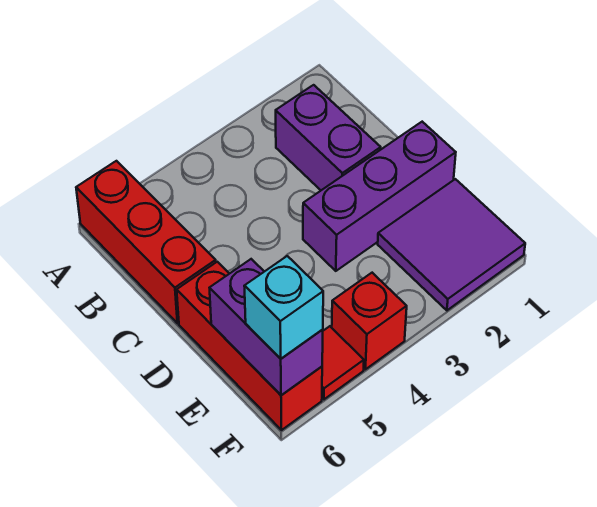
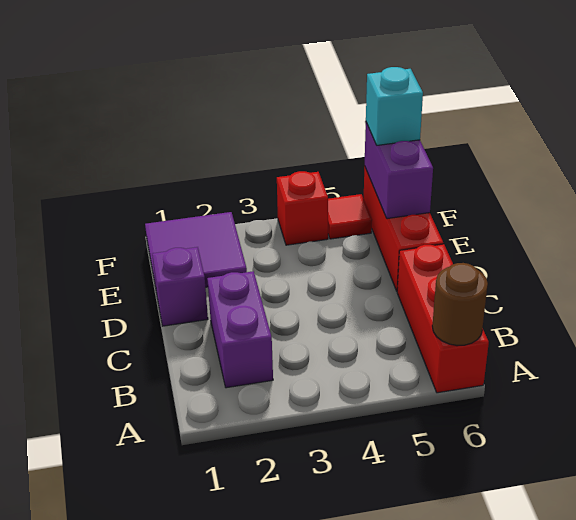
none -> brown 1x1 round brick [432,263,488,346]
purple 1x3 brick [303,122,456,271] -> purple 1x1 brick [152,247,208,326]

